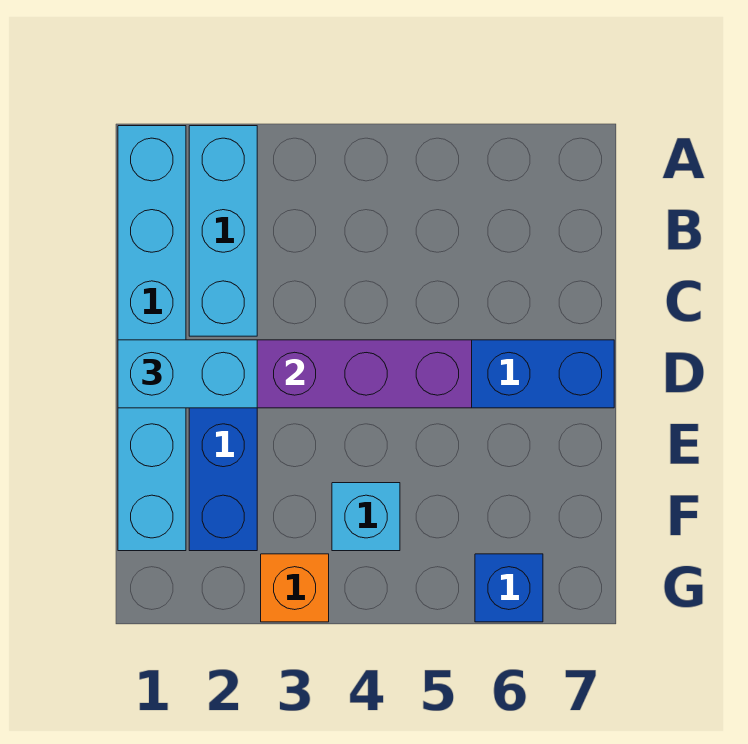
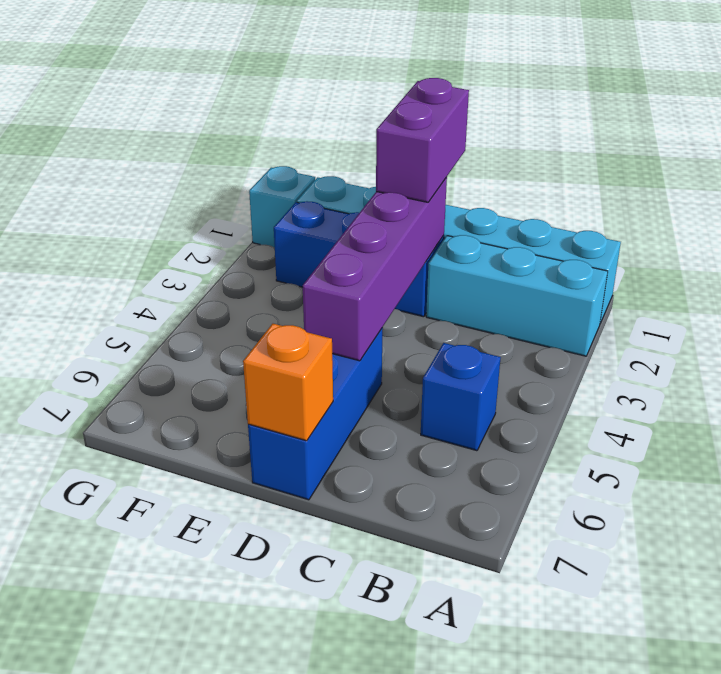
cyan 1x2 brick [118,340,257,408] -> purple 1x2 brick [376,78,469,202]
cyan 1x1 brick [332,483,400,551] -> cyan 1x1 brick moved to [249,166,315,248]
orange 1x1 brick [261,554,329,622] -> orange 1x1 brick moved to [243,324,333,441]
blue 1x1 brick [475,554,543,622] -> blue 1x1 brick moved to [421,343,501,451]

